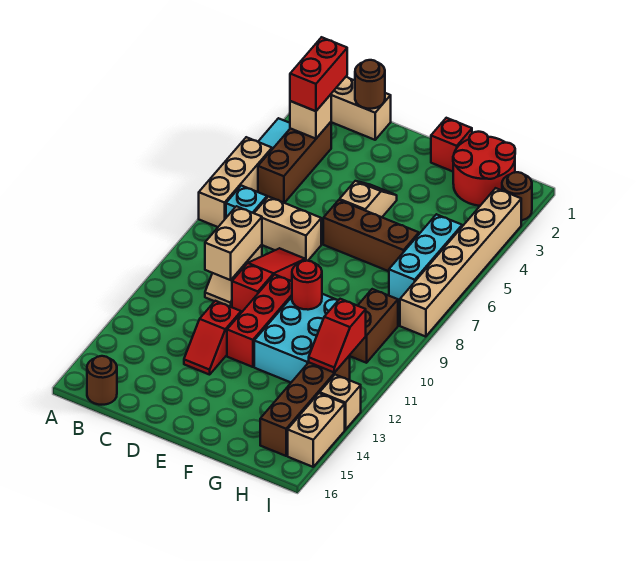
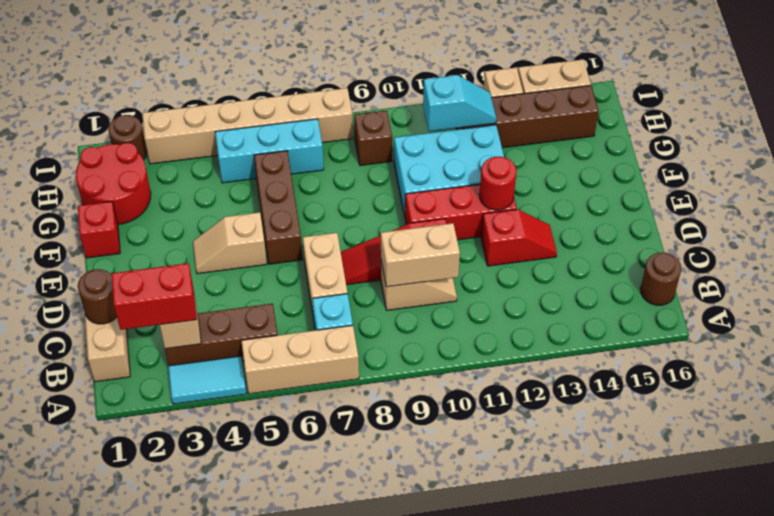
red 1x1 round brick [292,261,322,310] -> red 1x1 round brick moved to [479,157,516,210]
brown 1x2 brick [349,289,398,363] -> brown 1x1 brick [354,110,392,166]
red 1x2 slope [309,299,366,373] -> cyan 1x2 slope [423,75,496,131]

